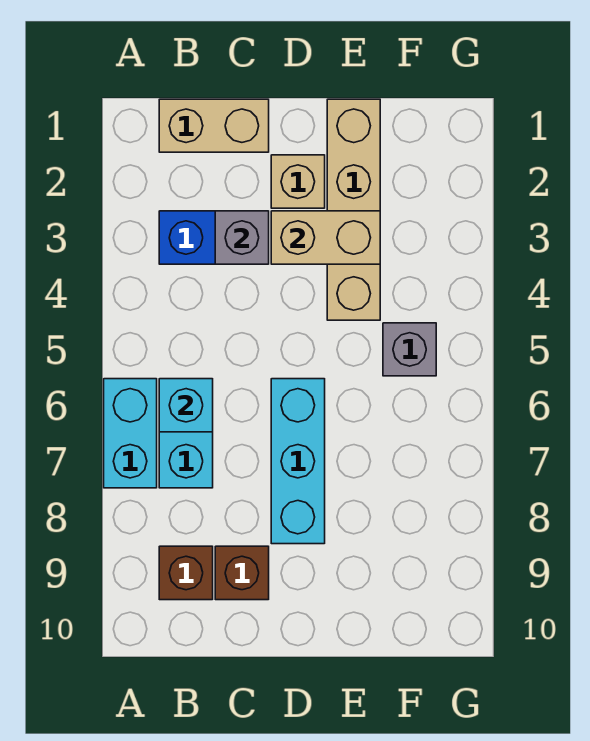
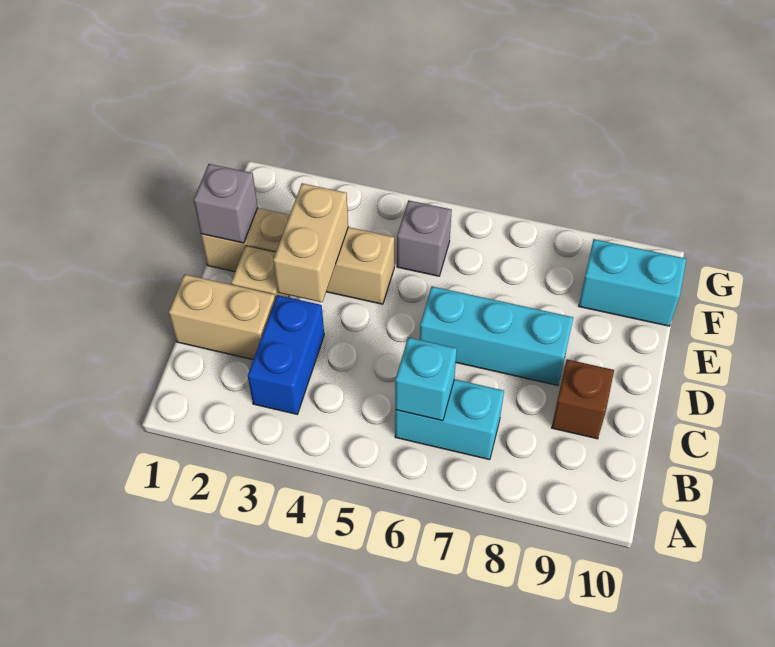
cyan 1x2 brick [104,379,157,488] -> cyan 1x2 brick moved to [579,239,686,326]
tan 1x2 brick [159,99,269,152] -> tan 1x2 brick turned to [169,274,275,360]
brown 1x1 brick [159,546,213,600] -> none
grey 1x1 brick [215,211,269,264] -> grey 1x1 brick moved to [194,164,258,243]

